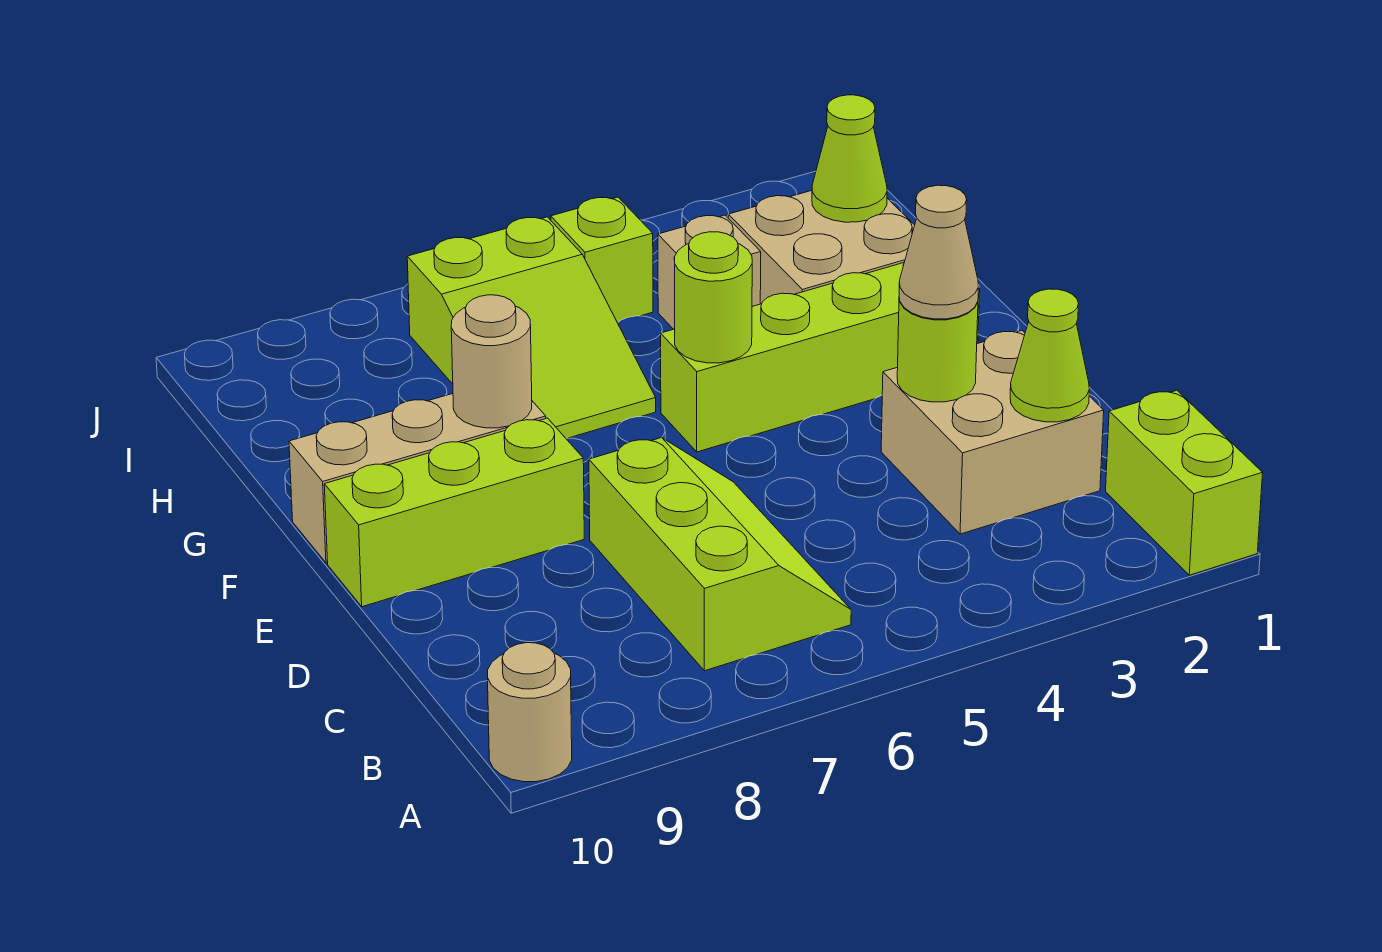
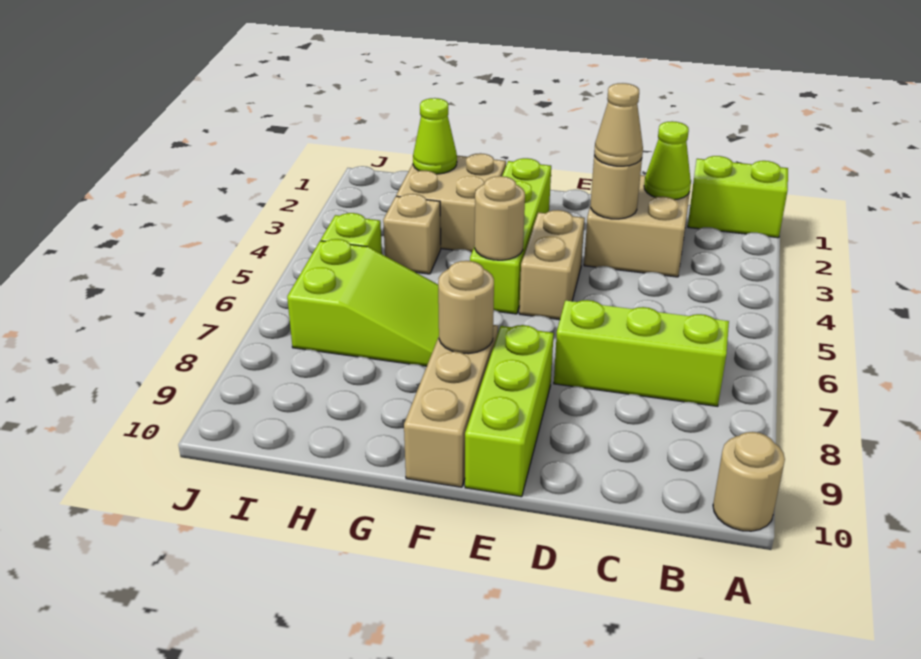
lime 1x1 round brick [897,299,978,402] -> tan 1x1 round brick [591,155,642,219]
none -> tan 1x2 brick [519,210,585,320]
lime 1x1 round brick [674,232,752,363] -> tan 1x1 round brick [475,176,525,260]

